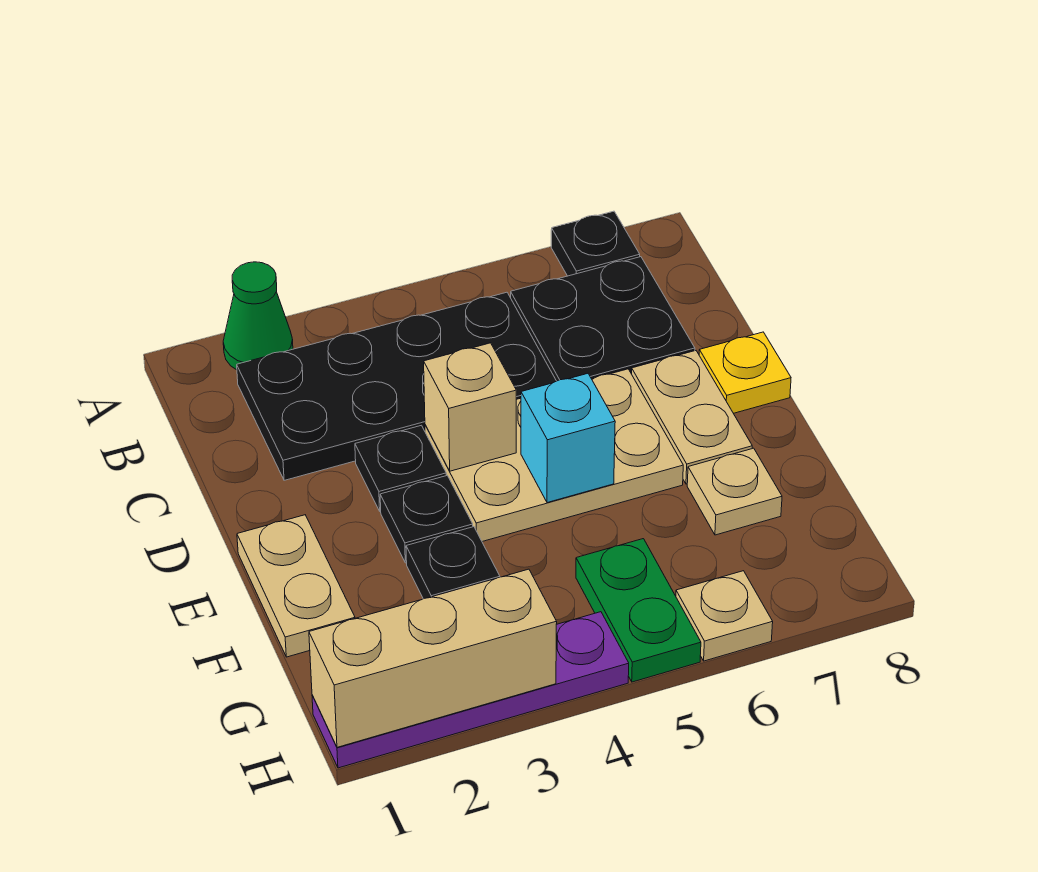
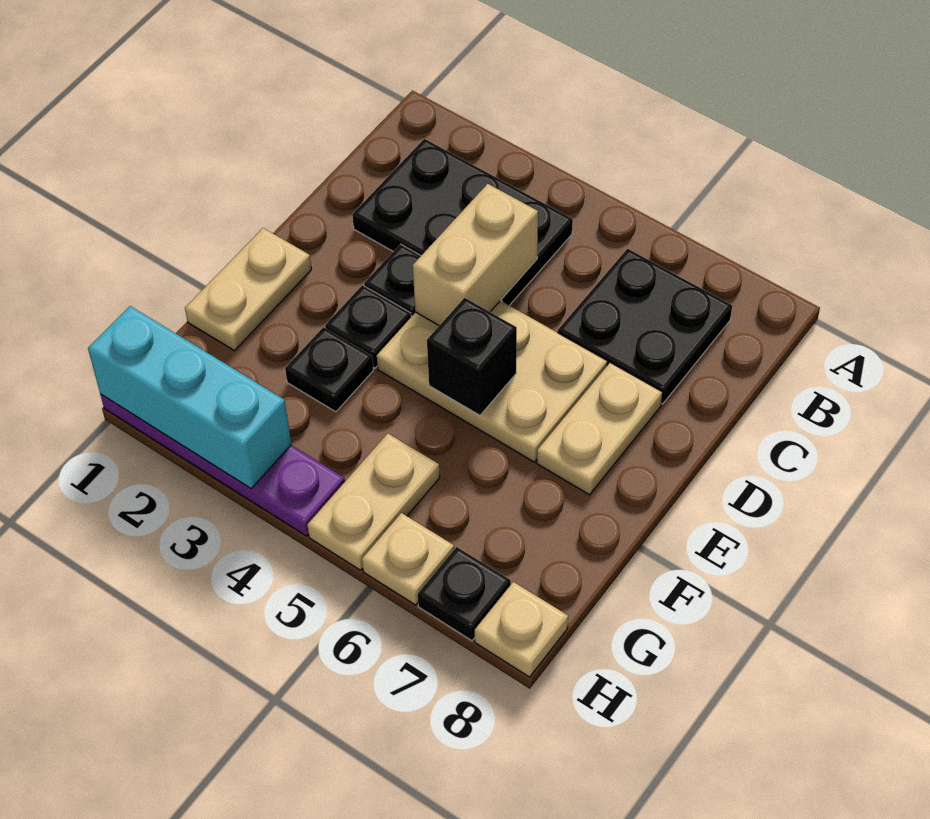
green 1x1 cone [223,262,293,370] -> none
black 1x1 plate [551,211,640,276] -> black 1x1 plate moved to [418,547,511,641]
black 2x4 plate [237,292,556,480] -> black 2x3 plate [352,139,573,305]
tan 1x1 brick [424,343,516,471] -> tan 1x2 brick [413,184,538,326]
yellow 1x1 plate [699,332,791,413] -> none
cyan 1x1 brick [521,374,615,503] -> black 1x1 brick [427,298,517,416]
tan 1x1 plate [687,448,782,535] -> tan 1x1 plate moved to [475,582,568,677]
green 1x2 plate [576,539,701,682] -> tan 1x2 plate [307,433,440,570]
tan 1x3 brick [309,569,557,747] -> cyan 1x3 brick [88,306,291,488]

